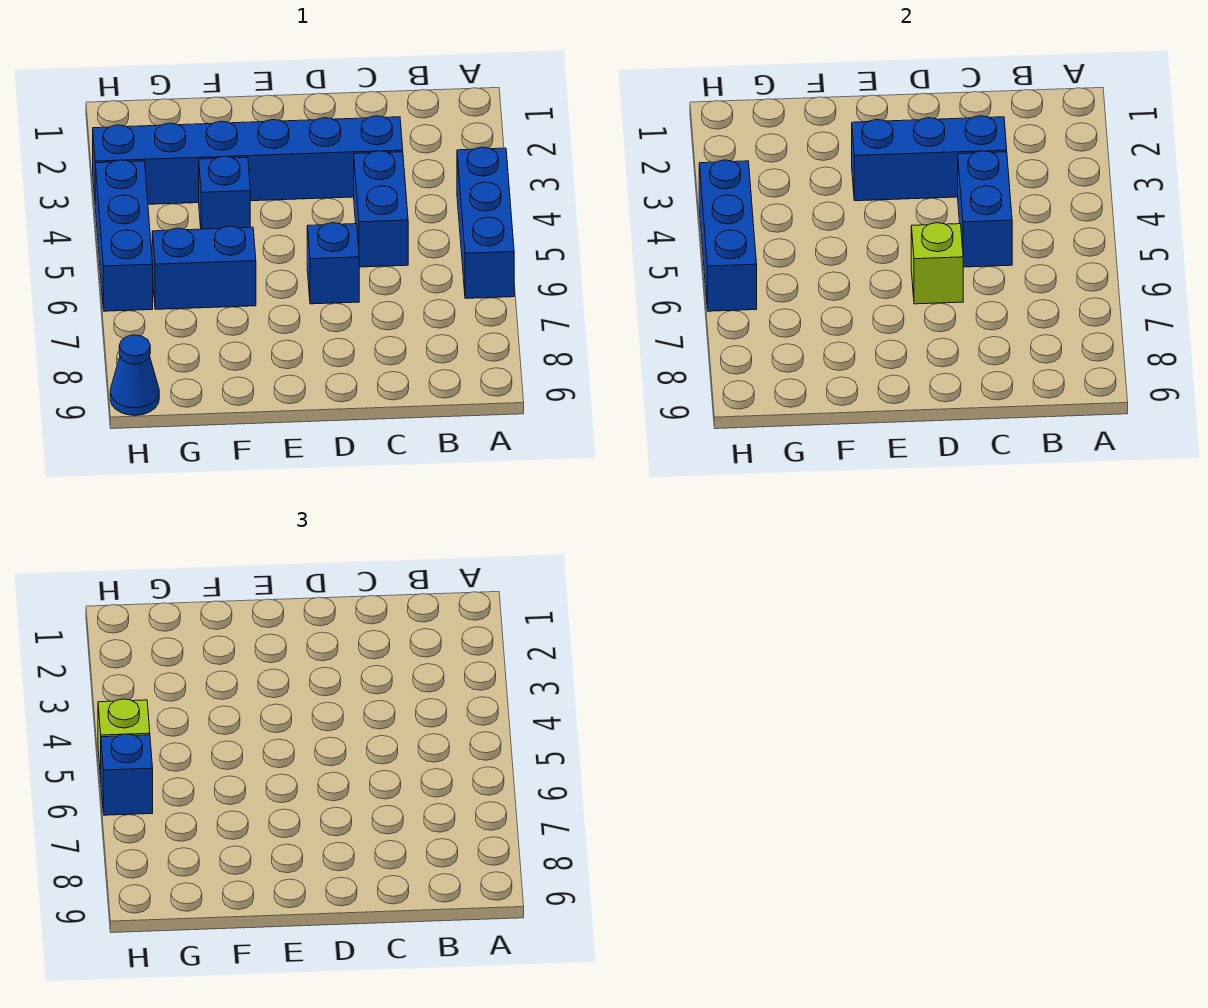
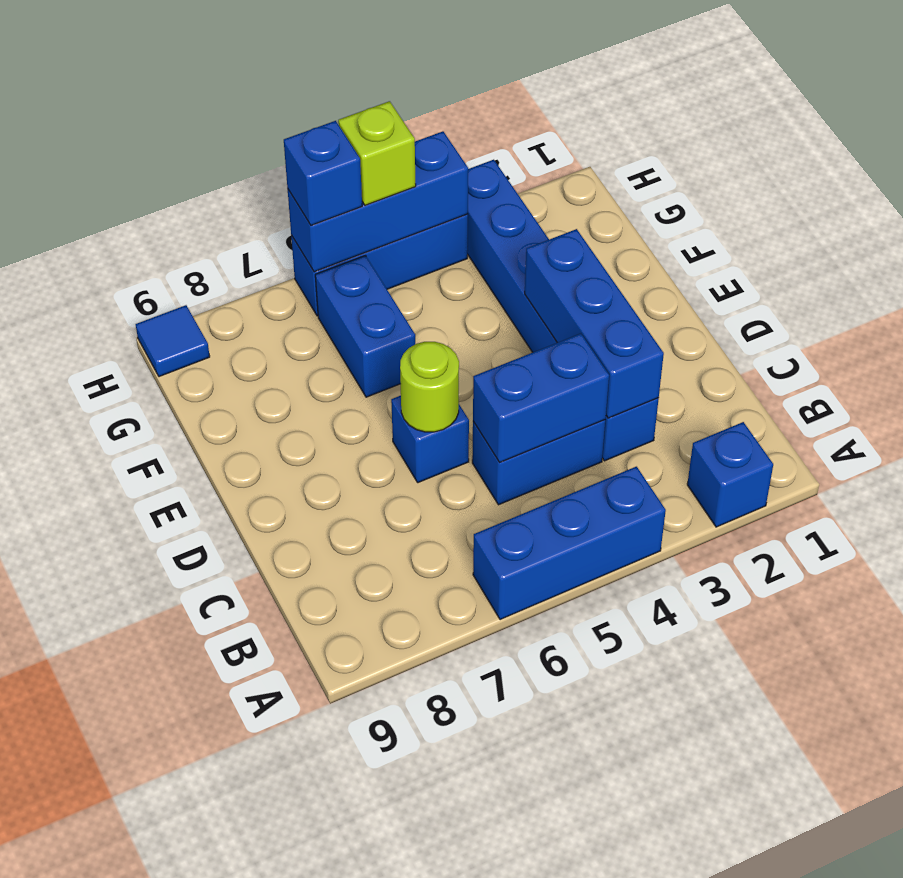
lime 1x1 brick [911,223,963,304] -> lime 1x1 round brick [400,342,459,432]
blue 1x1 brick [199,156,250,229] -> blue 1x1 brick moved to [687,422,773,527]
blue 1x1 cone [110,335,159,415] -> blue 1x1 tile [136,305,210,377]

